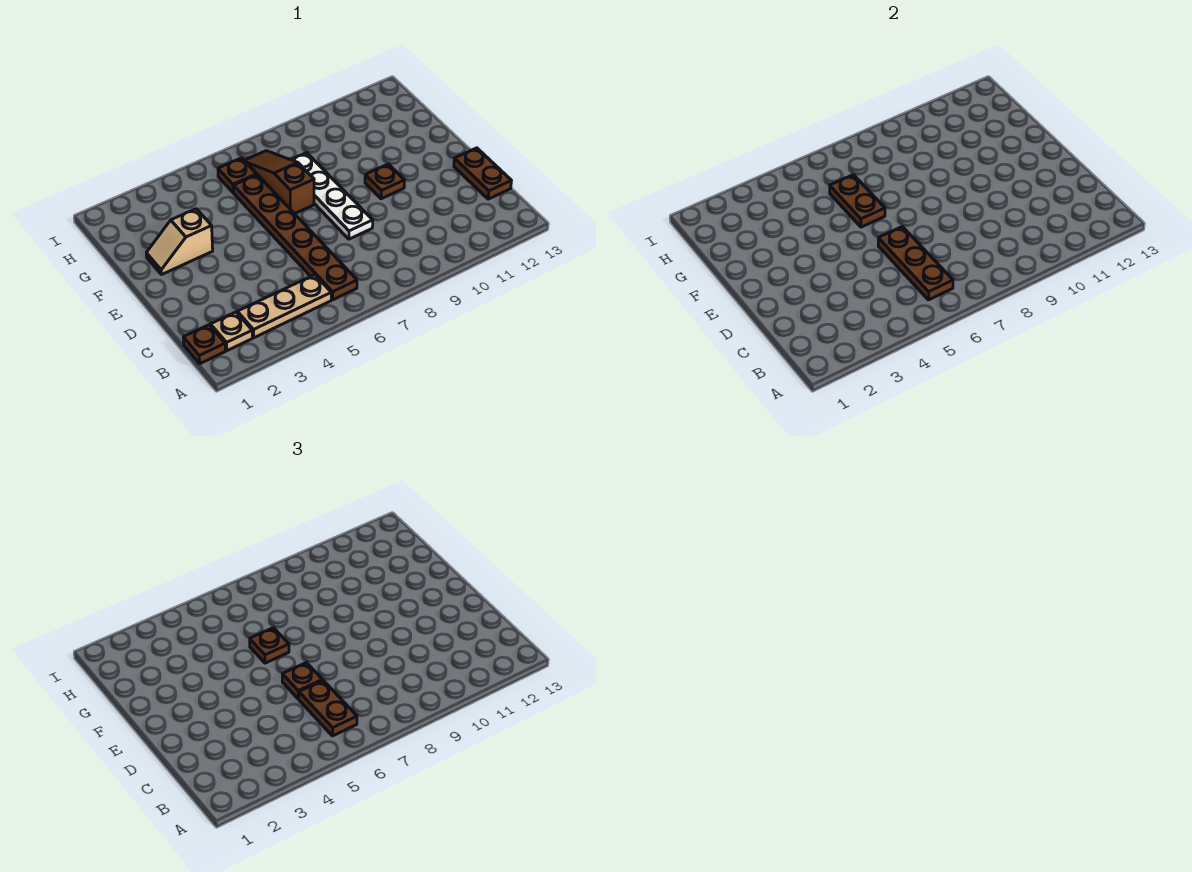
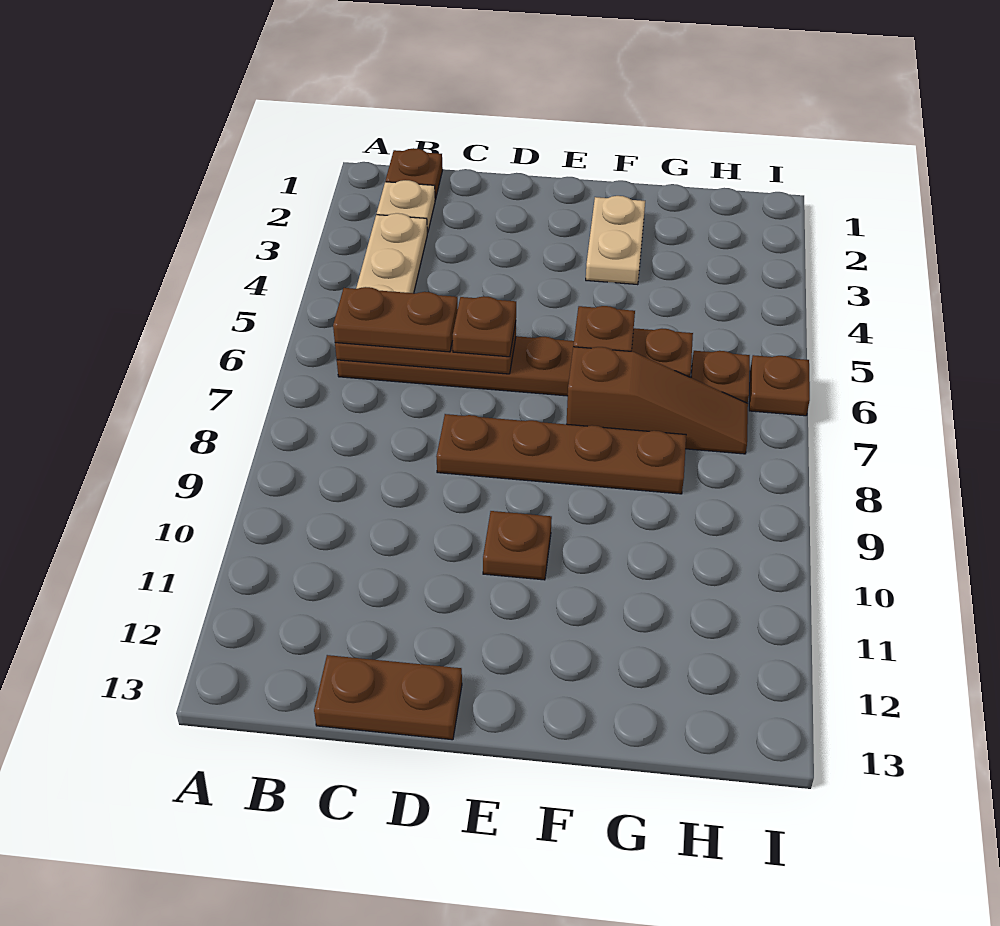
white 1x4 plate [291,153,373,239] -> brown 1x4 plate [436,414,686,494]
tan 1x2 slope [146,209,213,274] -> tan 1x2 plate [586,196,645,285]
none -> brown 1x1 plate [749,355,810,416]

